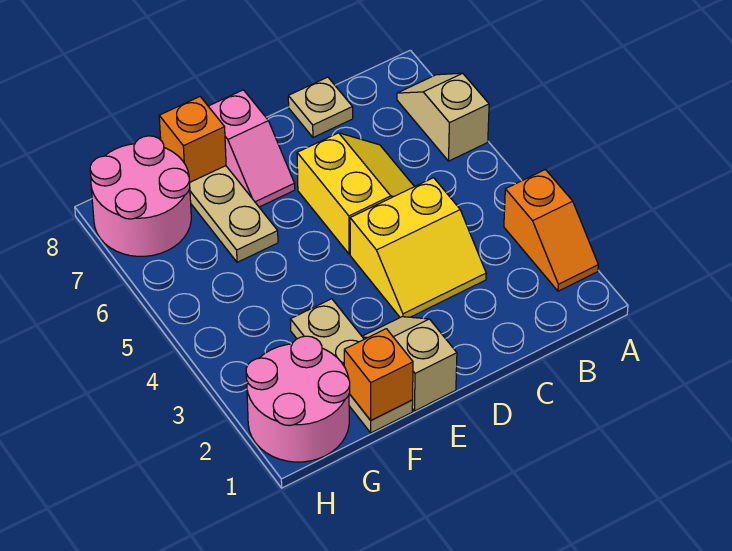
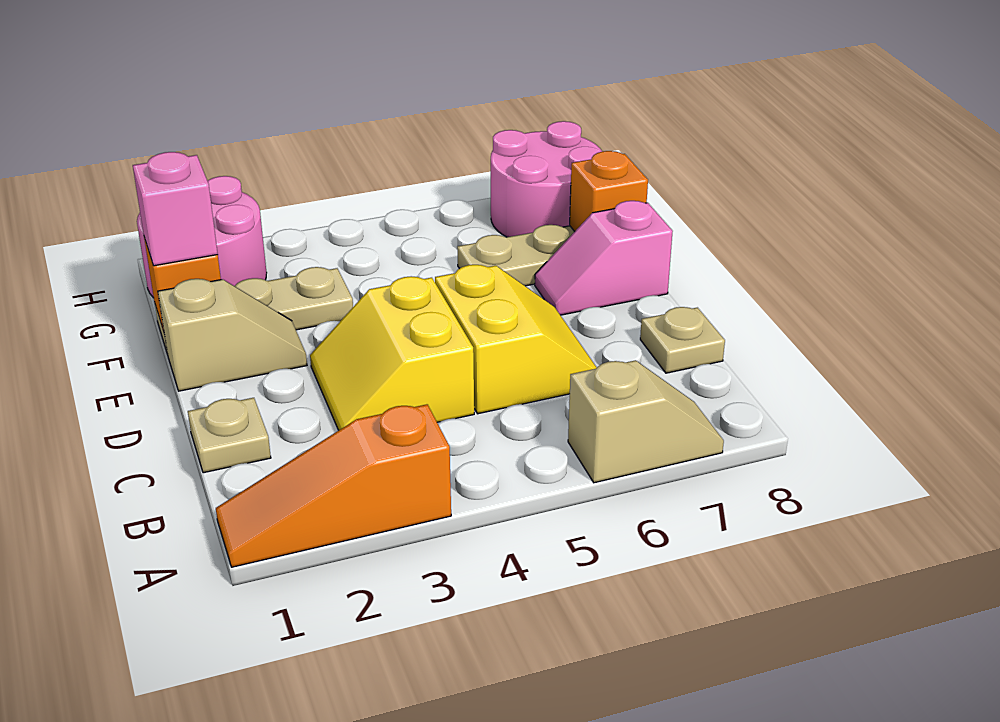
orange 1x2 slope [504,170,598,291] -> orange 1x3 slope [216,404,451,567]
none -> tan 1x1 plate [188,398,271,473]
yellow 2x2 slope [297,133,414,254] -> yellow 2x2 slope turned to [435,265,597,414]
none -> pink 1x1 brick [133,152,218,266]

